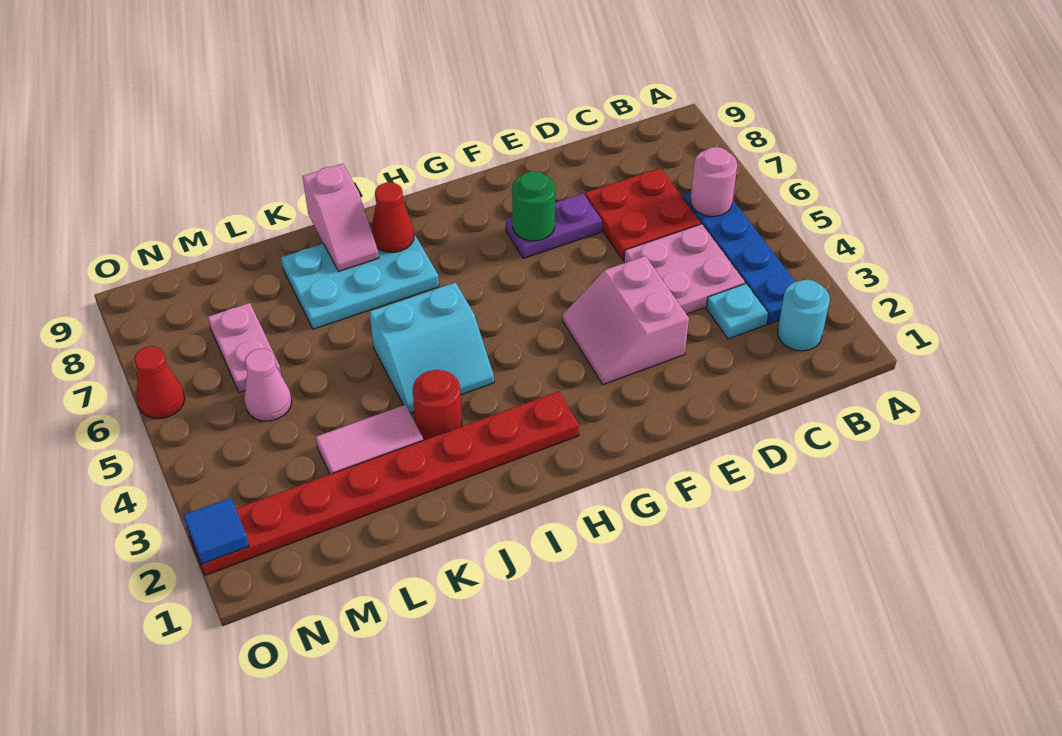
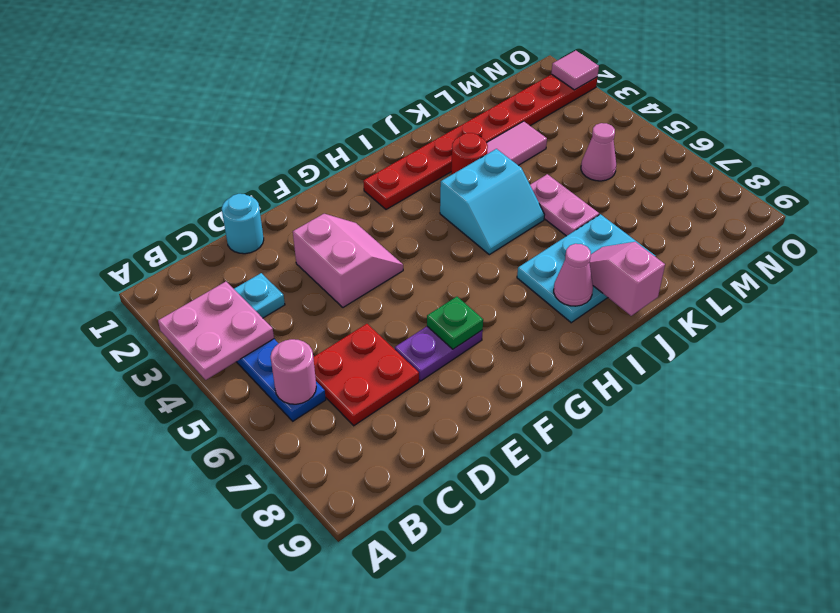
cyan 1x1 round brick [778,280,830,351] -> cyan 1x1 round brick moved to [222,194,264,254]
pink 2x2 plate [624,224,745,314] -> pink 2x2 plate moved to [158,281,274,380]
green 1x1 round brick [512,171,555,241] -> green 1x1 plate [427,297,483,349]
cyan 2x2 slope [369,283,494,413] -> cyan 2x2 slope turned to [440,149,544,255]
red 1x1 cone [371,182,414,252] -> pink 1x1 cone [554,244,593,306]
pink 1x2 plate [208,303,282,393] -> pink 1x2 plate moved to [530,174,599,236]
blue 1x1 tile [183,498,249,564] -> pink 1x1 tile [551,50,599,90]
red 1x1 cone [134,346,185,419] -> none

